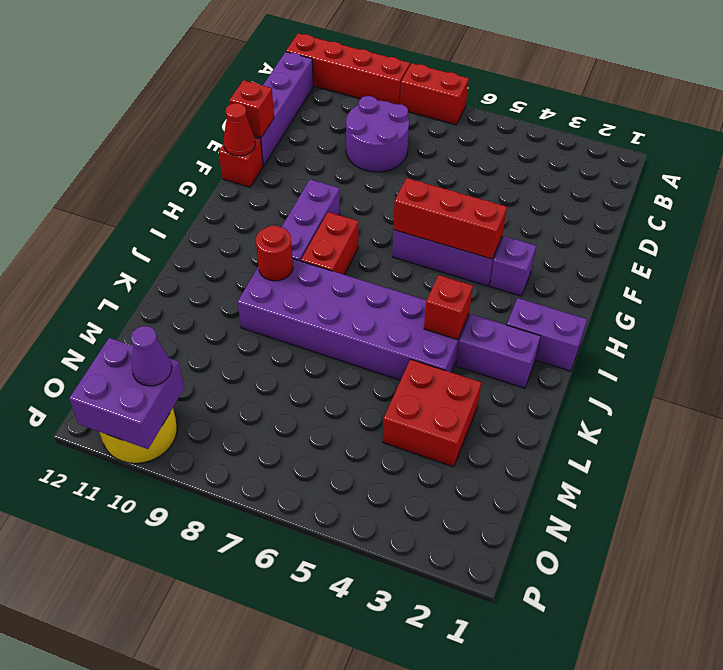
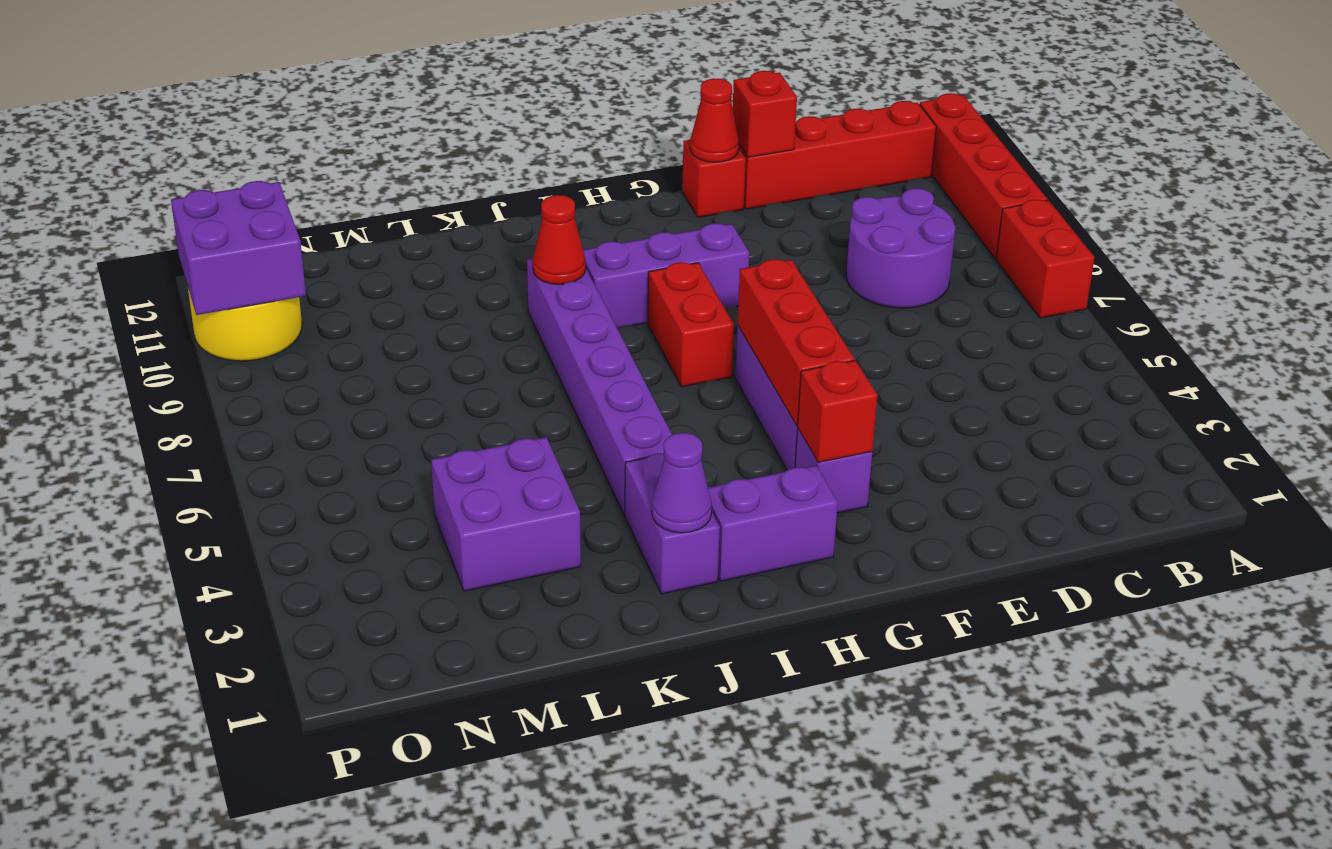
purple 1x4 brick [254,52,313,166] -> red 1x4 brick [739,101,936,209]
red 1x2 brick [301,212,358,275] -> red 1x2 brick turned to [648,262,734,387]
purple 1x2 brick [507,298,587,371] -> purple 1x2 brick turned to [708,466,838,581]
purple 2x6 brick [238,259,469,380] -> purple 1x6 brick [527,259,672,515]
red 1x1 brick [424,275,473,340] -> red 1x1 brick moved to [798,360,877,462]
red 1x1 round brick [256,226,293,281] -> red 1x1 cone [533,195,586,284]
red 2x2 brick [383,359,481,467] -> purple 2x2 brick [431,437,581,591]
purple 1x1 cone [131,326,172,386] -> purple 1x1 cone moved to [652,433,712,533]

